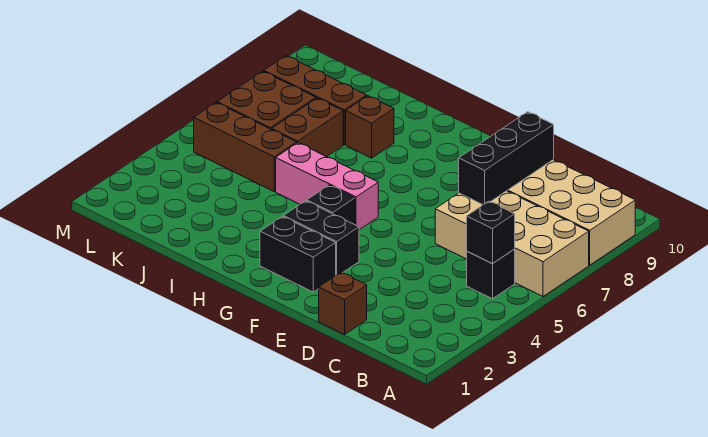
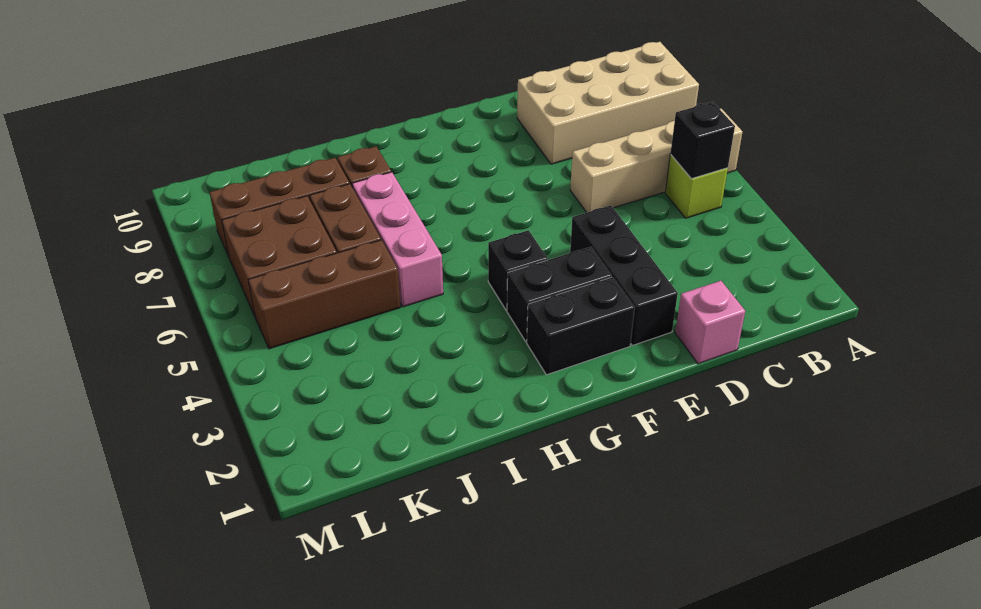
tan 2x4 brick [435,191,589,296] -> tan 1x4 brick [570,109,742,213]
black 1x1 brick [467,249,515,299] -> lime 1x1 brick [665,155,728,218]
brown 1x1 brick [319,272,367,335] -> pink 1x1 brick [675,281,745,364]
black 1x3 brick [459,112,554,205] -> black 1x3 brick moved to [570,205,678,345]
pink 1x3 brick [276,143,378,230] -> pink 1x3 brick turned to [352,172,443,307]

